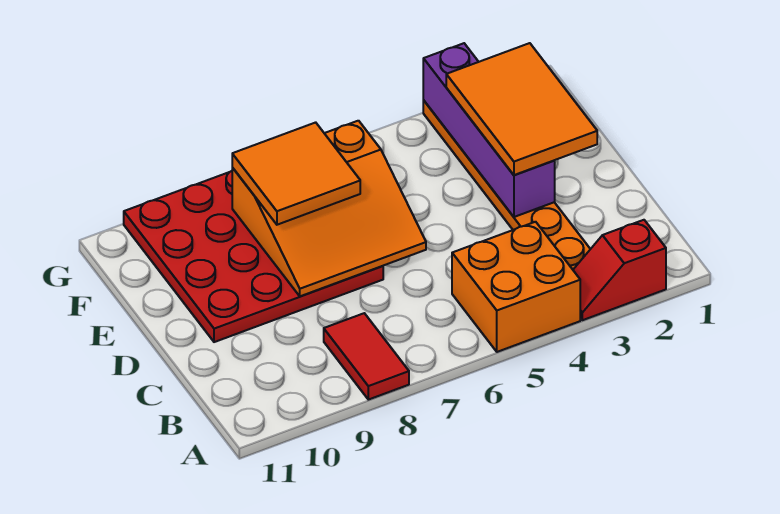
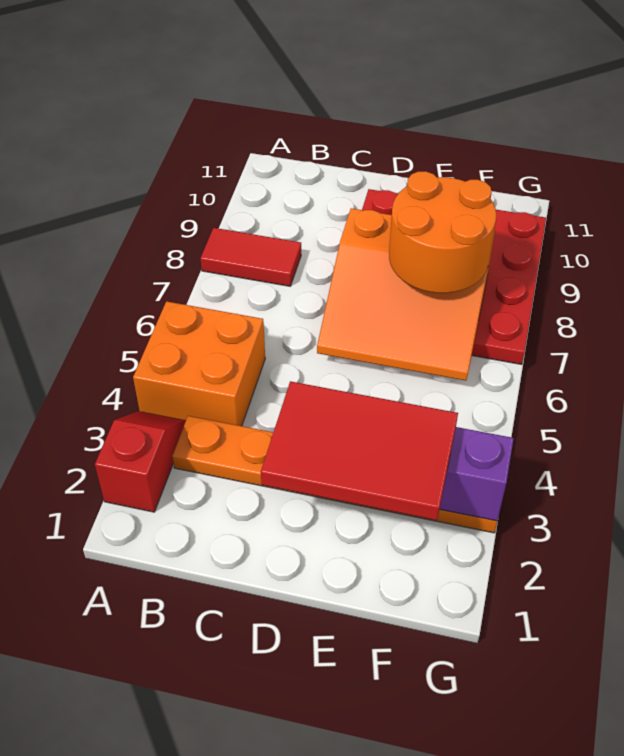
orange 2x3 tile [446,43,597,175] -> red 2x3 tile [261,381,458,520]
orange 3x3 slope [232,121,426,296] -> orange 3x3 slope turned to [317,208,495,381]
orange 2x2 tile [232,122,360,225] -> orange 2x2 round brick [389,171,496,293]

